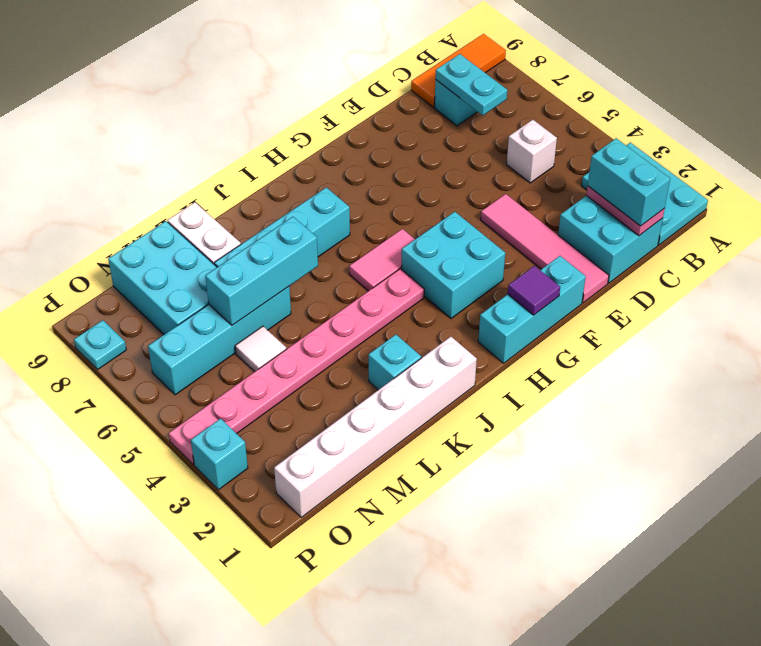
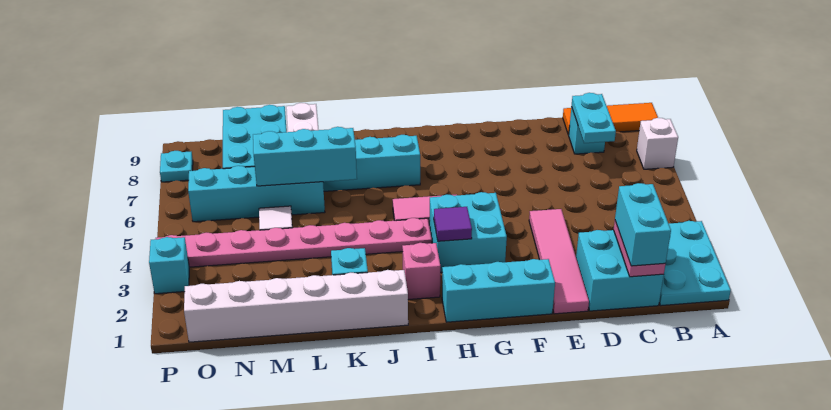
white 1x1 brick [507,120,557,183] -> white 1x1 brick moved to [637,118,678,169]
purple 1x1 tile [508,266,560,315] -> purple 1x1 tile moved to [434,207,472,241]
none -> pink 1x1 brick [402,243,441,300]

